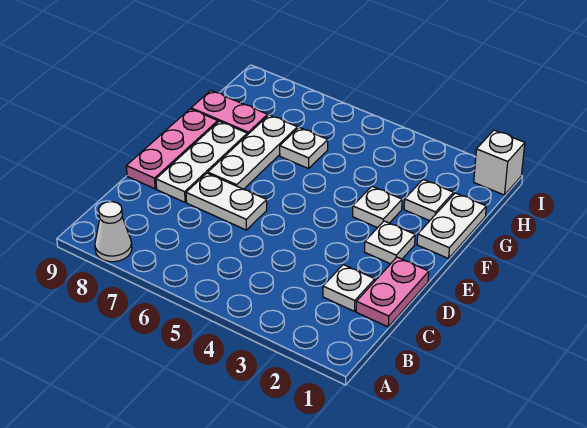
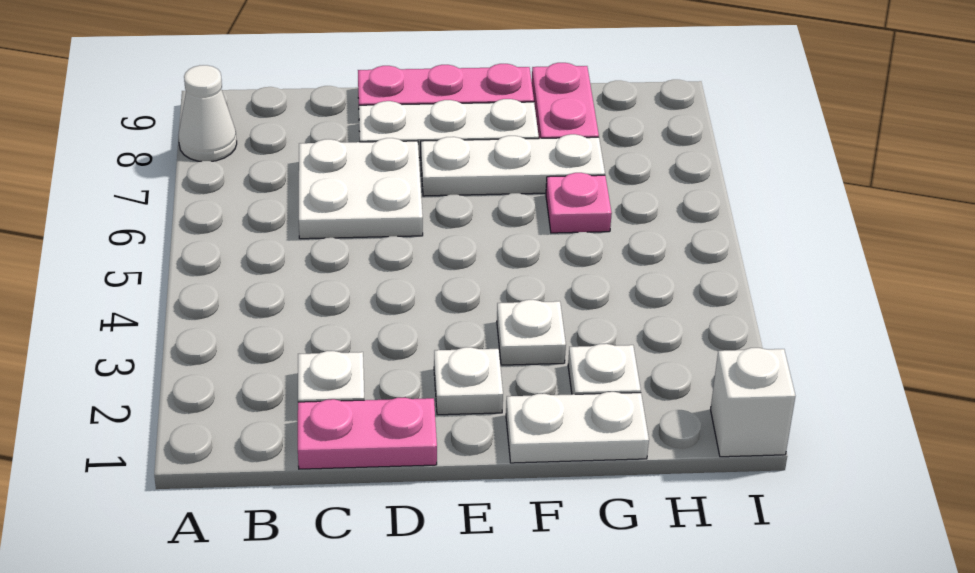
white 1x2 plate [186,173,267,230] -> white 2x2 plate [299,138,423,239]
white 1x1 plate [280,128,328,169] -> pink 1x1 plate [546,173,612,233]

